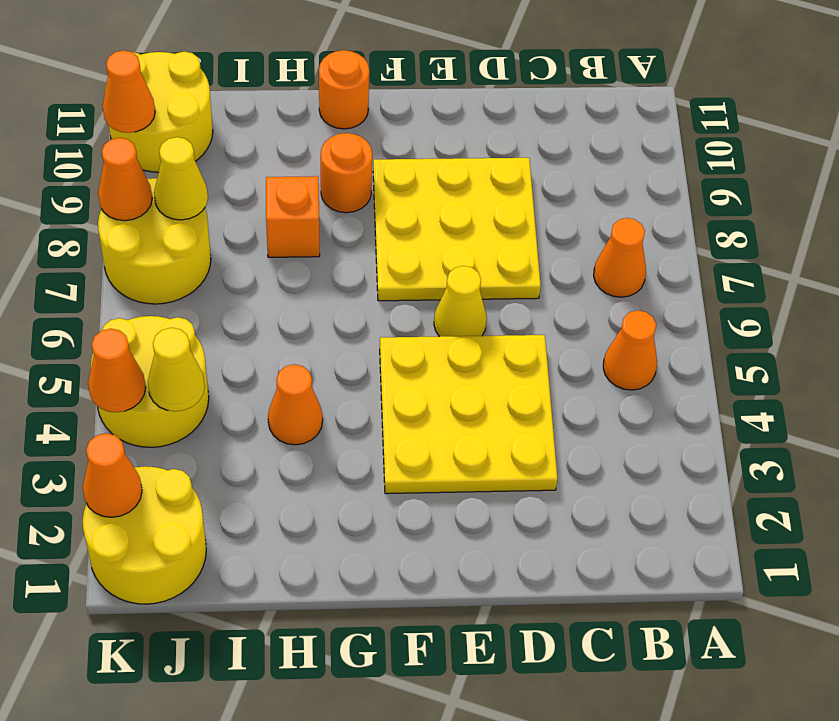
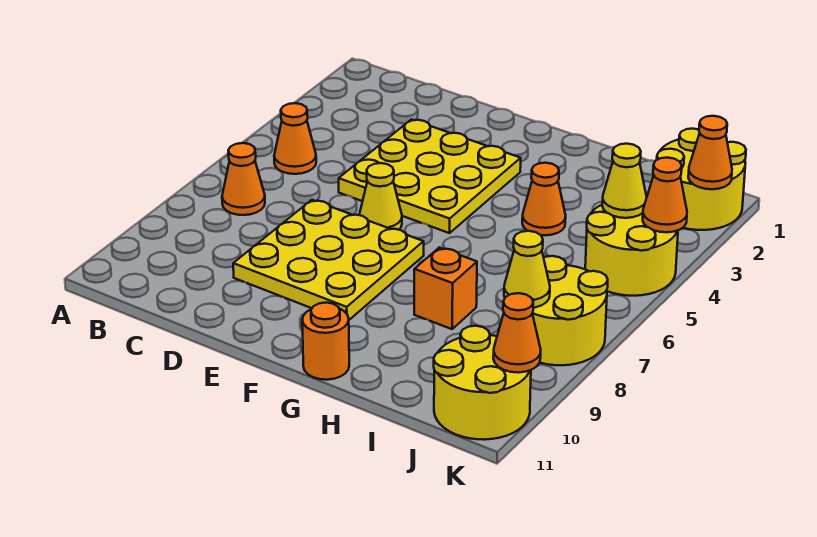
orange 1x1 round brick [321,133,372,213] -> none
orange 1x1 cone [98,138,152,221] -> none

